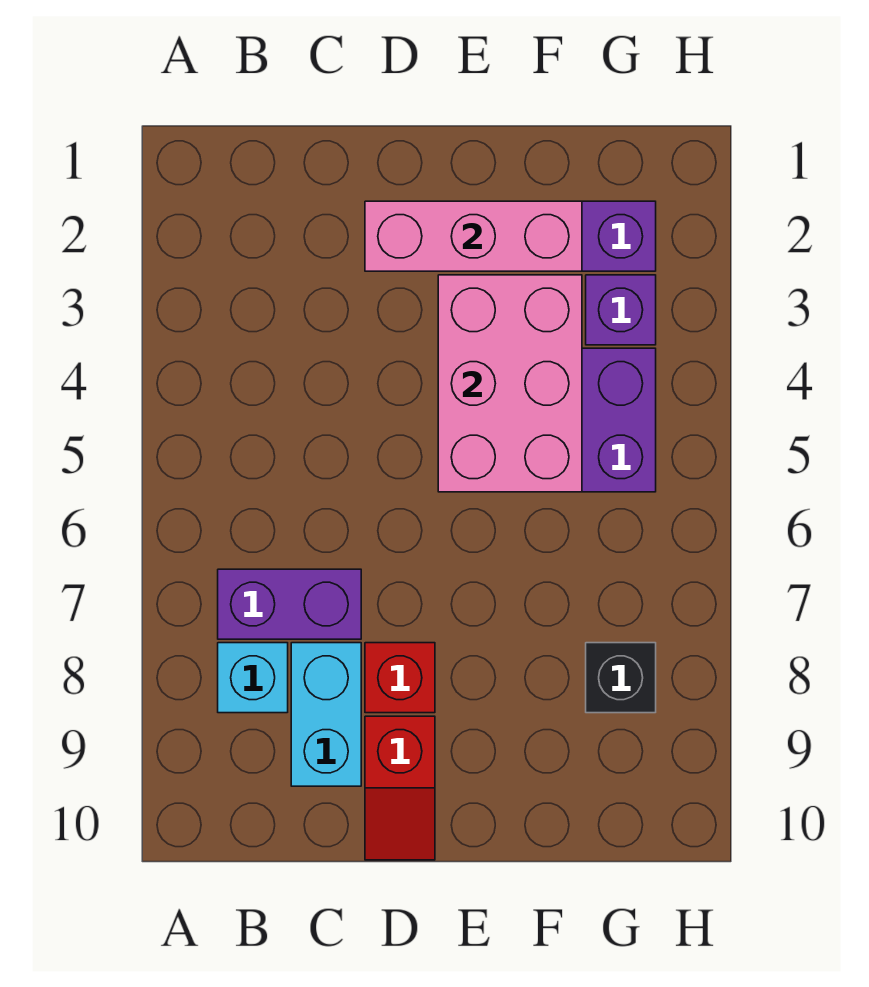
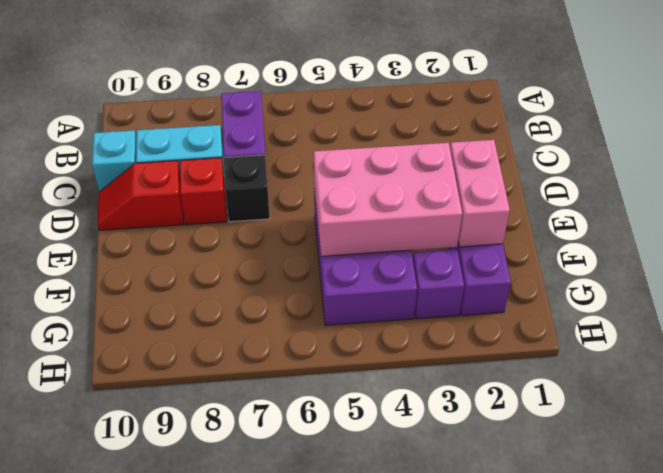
cyan 1x1 brick [218,643,288,713] -> cyan 1x1 brick moved to [92,130,137,192]
pink 1x3 brick [365,201,582,271] -> pink 1x2 brick [450,140,510,247]
black 1x1 brick [586,643,656,713] -> black 1x1 brick moved to [224,155,270,222]

